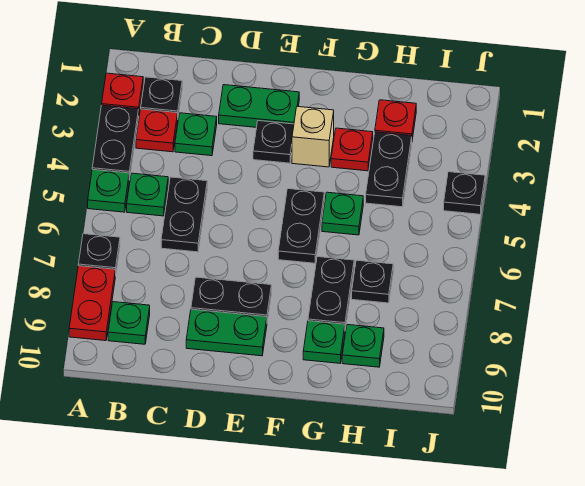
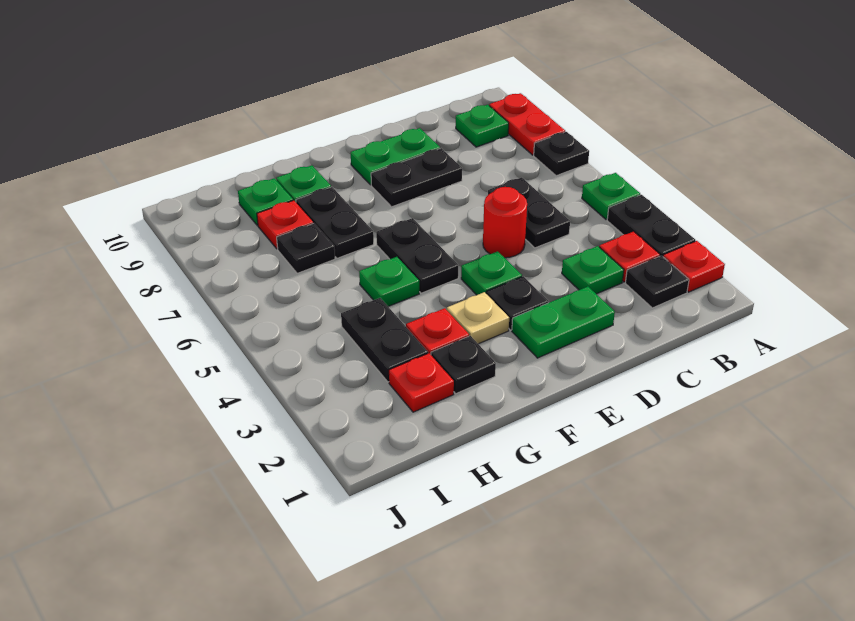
green 1x1 plate [127,173,168,216] -> green 1x1 plate moved to [461,251,522,295]
none -> red 1x1 round brick [483,187,527,258]
tan 1x1 brick [292,106,334,167] -> tan 1x1 plate [447,292,509,344]
none -> red 1x1 plate [257,200,313,249]
black 1x1 plate [444,172,485,214] -> black 1x1 plate moved to [431,336,496,394]

